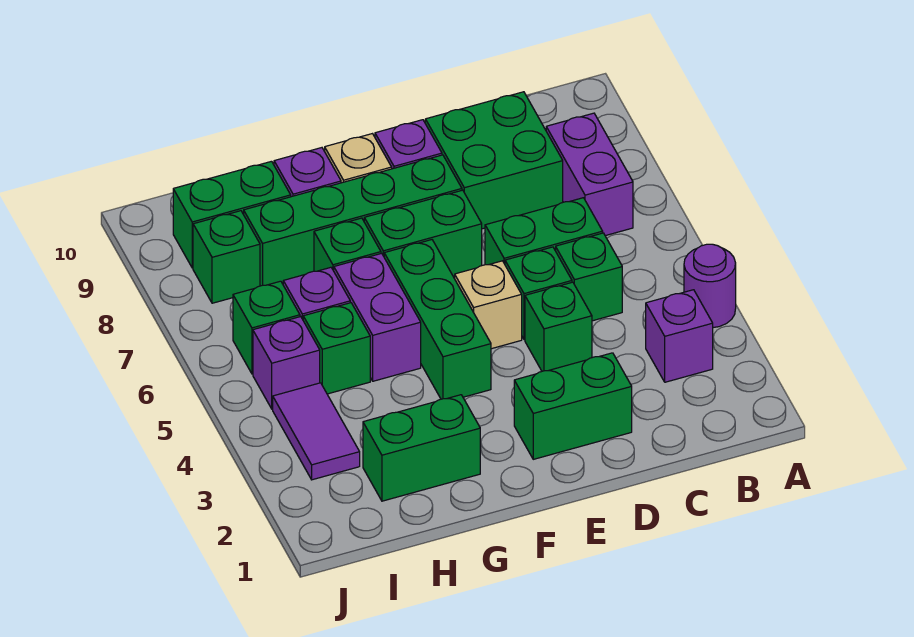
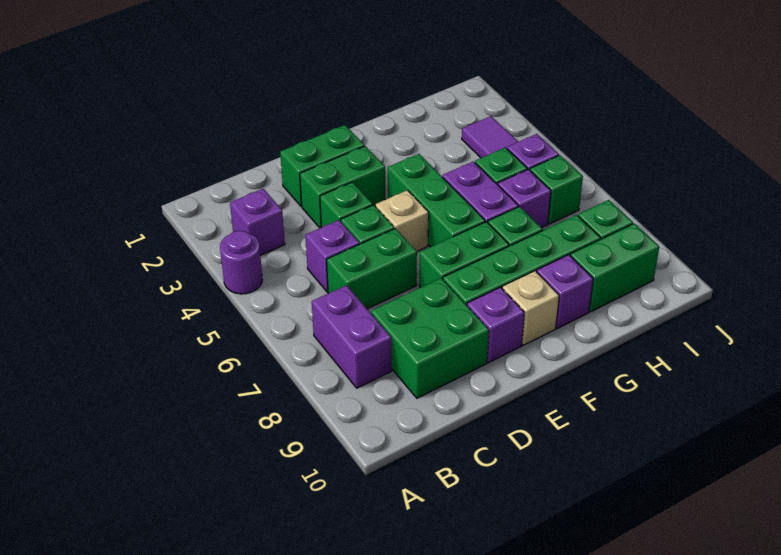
green 1x1 brick [556,233,622,321] -> purple 1x1 brick [305,220,359,292]
green 1x2 brick [363,395,480,501] -> green 1x2 brick moved to [300,146,385,228]

